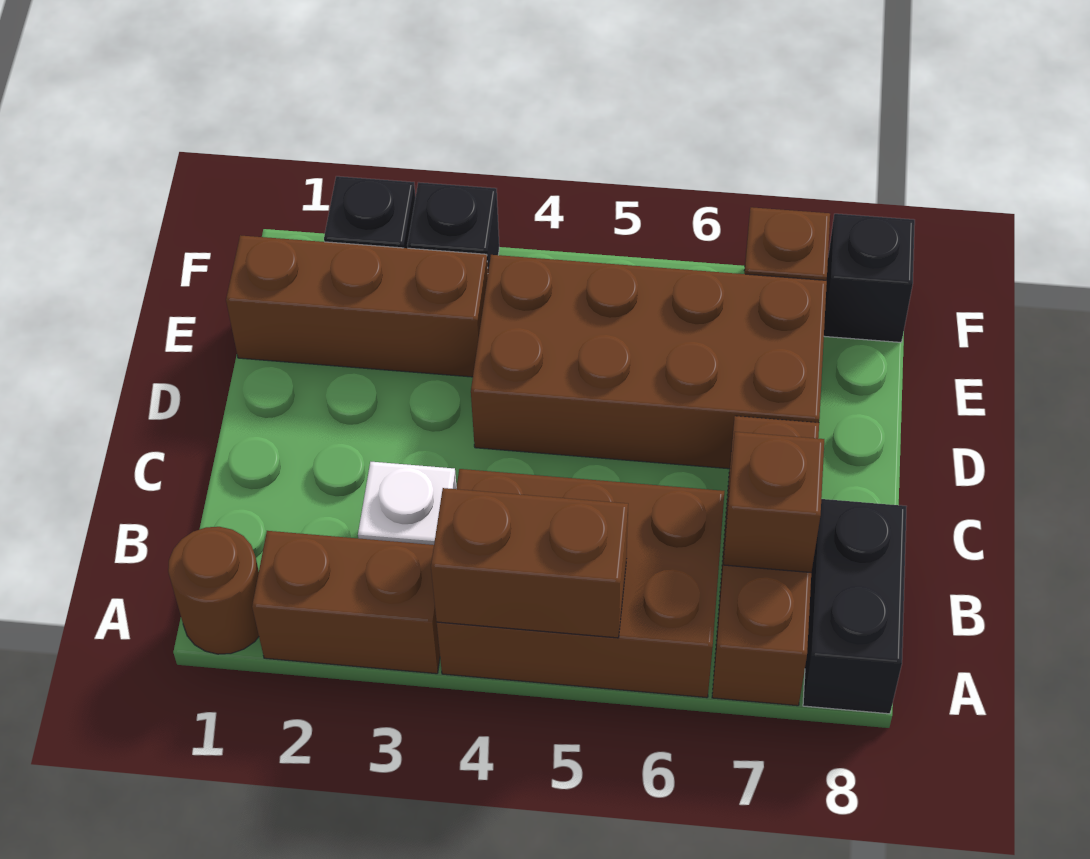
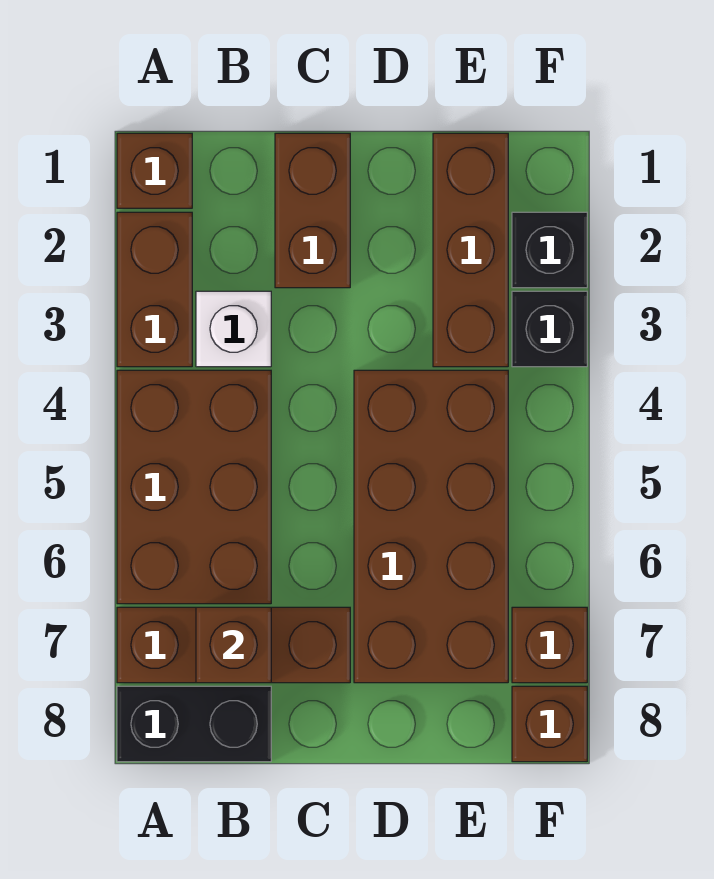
brown 1x1 round brick [168,527,259,654] -> brown 1x1 brick [117,133,192,208]
brown 1x2 brick [431,488,628,638] -> brown 1x2 brick moved to [275,133,350,288]
black 1x1 brick [824,214,915,342] -> brown 1x1 brick [512,686,587,762]

